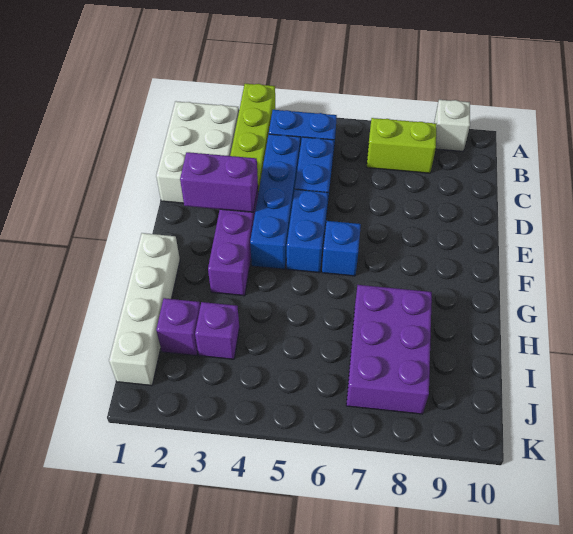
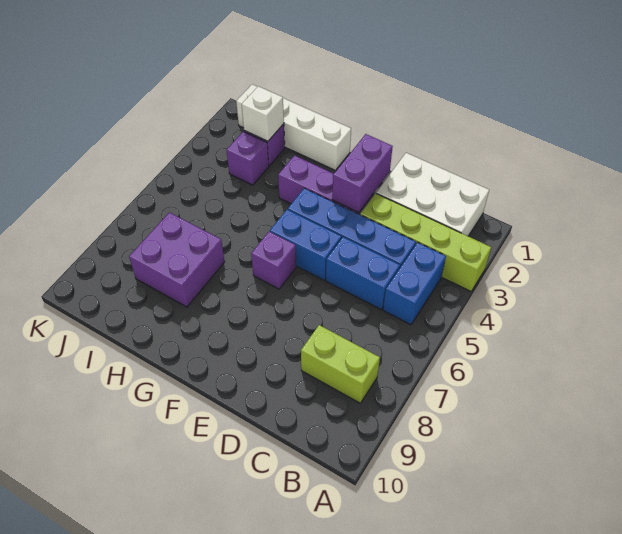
white 1x1 brick [434,100,470,151] -> white 1x1 brick moved to [242,86,284,141]
lime 1x2 brick [367,118,437,173] -> lime 1x2 brick turned to [301,325,380,403]
blue 1x1 brick [322,221,361,276] -> purple 1x1 brick [251,232,296,289]
purple 2x3 brick [346,285,432,414] -> purple 2x2 brick [129,212,224,307]

